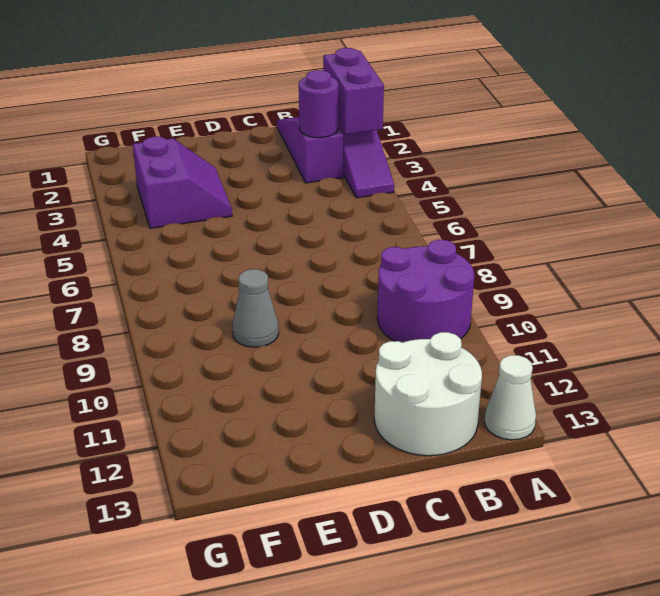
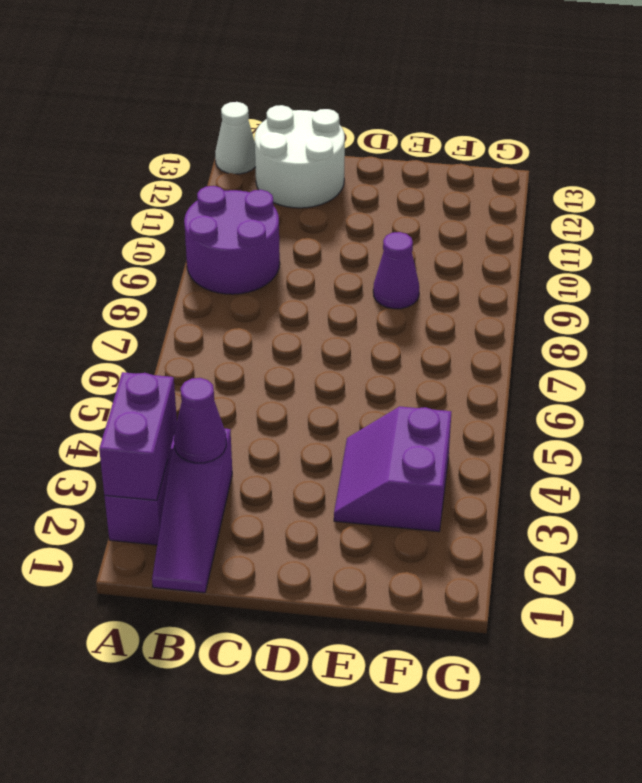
purple 1x1 round brick [299,70,339,138] -> purple 1x1 cone [174,378,226,463]
grey 1x1 cone [232,269,279,347] -> purple 1x1 cone [373,232,419,309]

